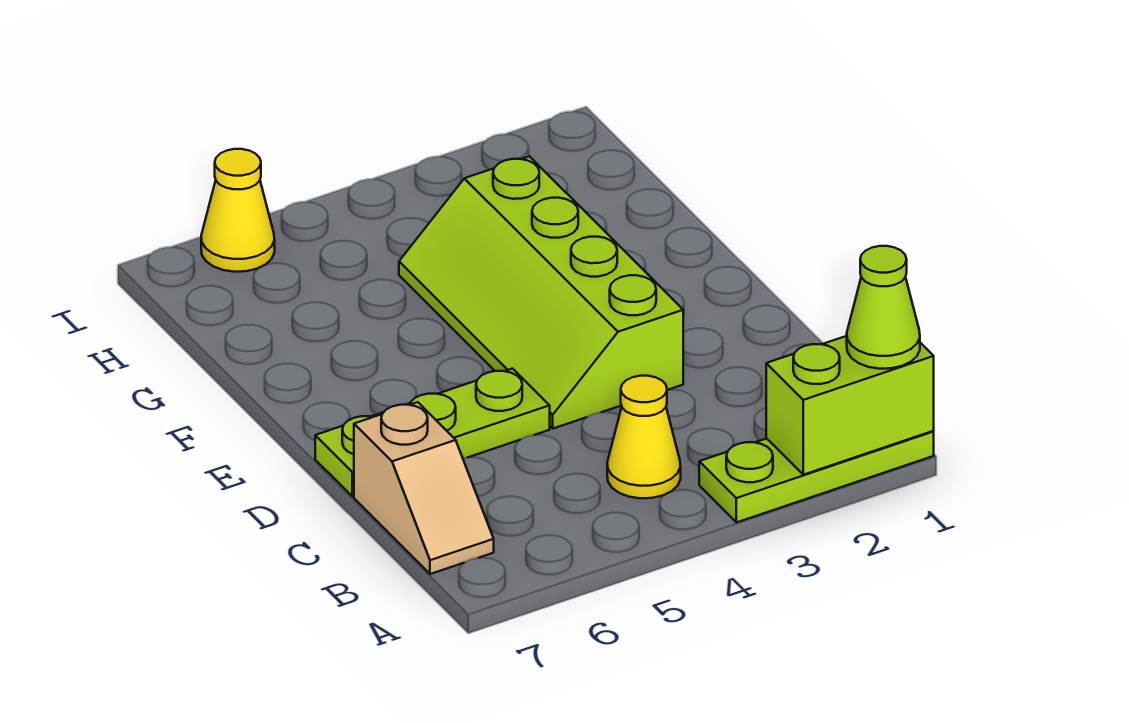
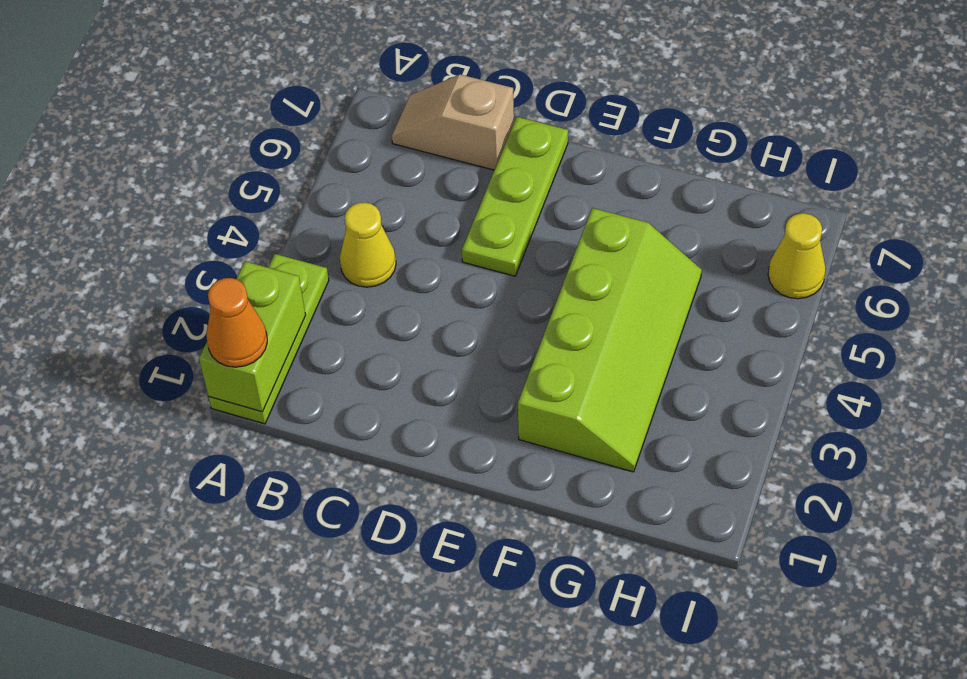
lime 1x1 cone [847,246,920,369] -> orange 1x1 cone [206,278,267,367]
lime 2x4 slope [399,156,683,428] -> lime 2x4 slope turned to [518,208,702,472]

